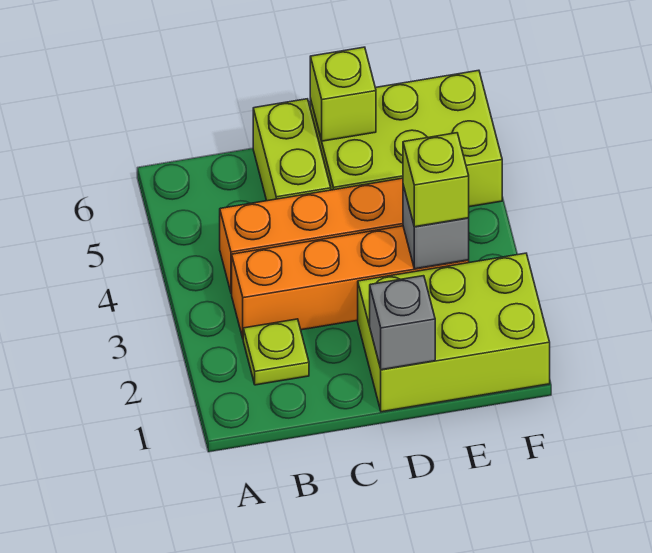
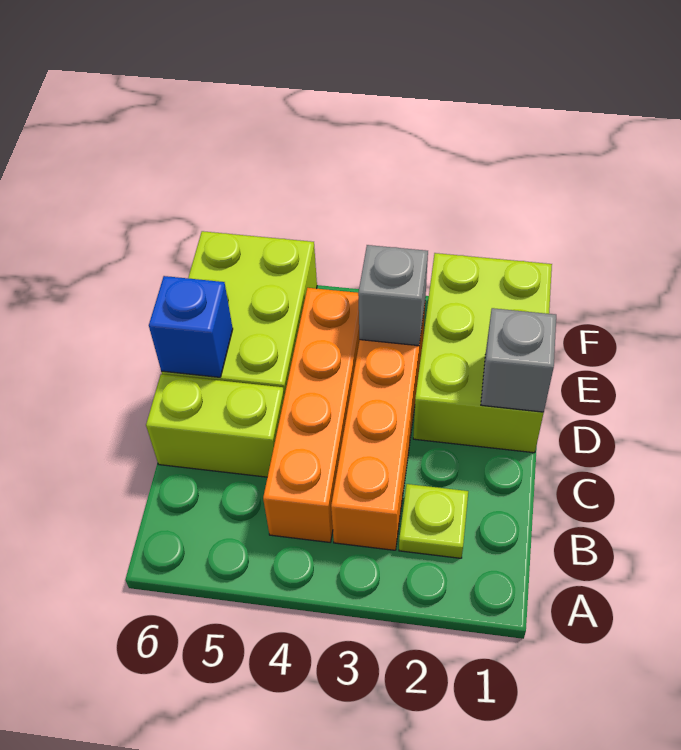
lime 1x1 brick [310,47,376,141] -> blue 1x1 brick [149,276,233,377]
lime 1x1 brick [403,133,469,227] -> none

